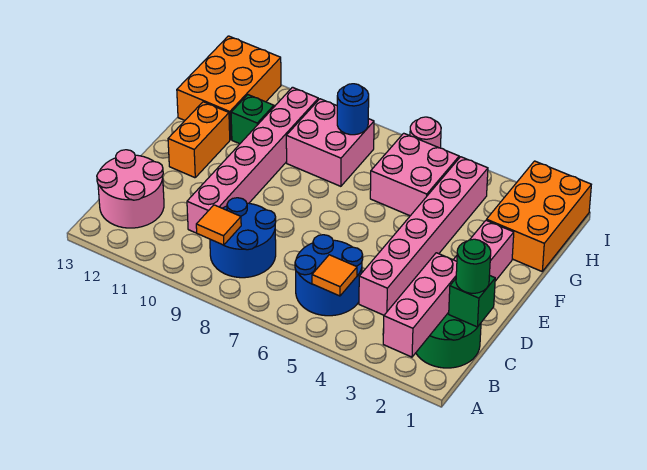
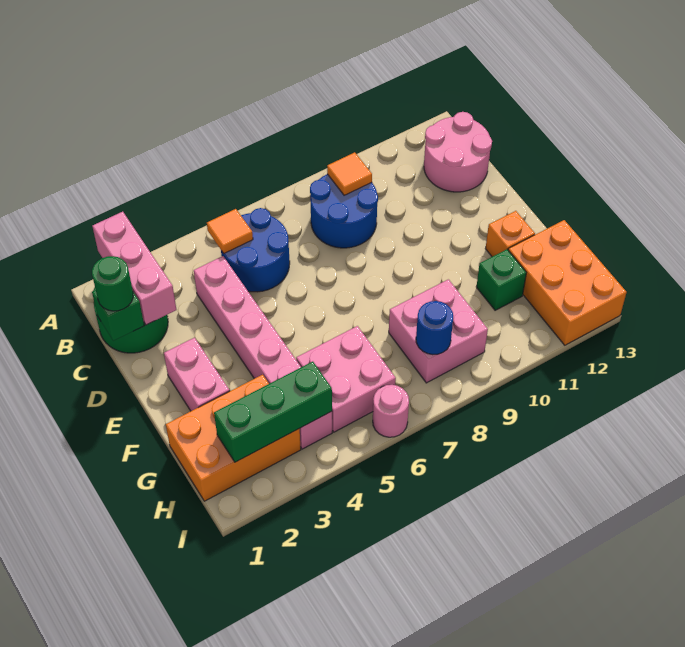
pink 1x6 brick [187,87,318,233] -> none
orange 1x2 brick [168,102,230,178] -> orange 1x1 brick [485,211,535,257]
orange 2x3 brick [487,161,591,271] -> orange 2x3 brick turned to [166,375,301,501]
none -> green 1x3 brick [214,362,332,462]

